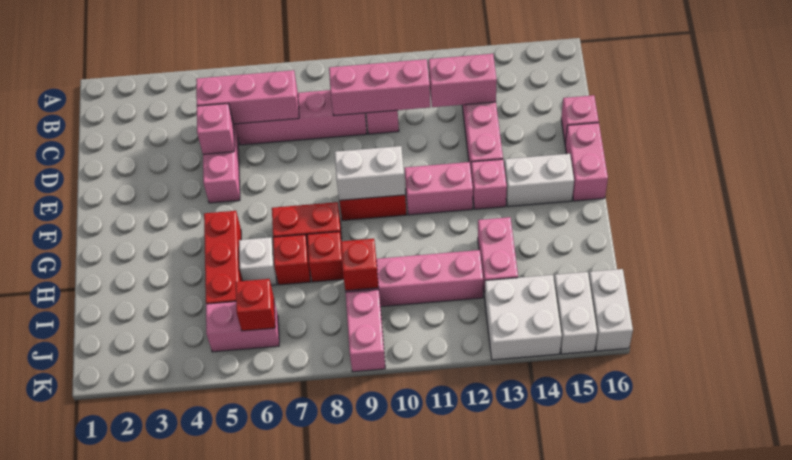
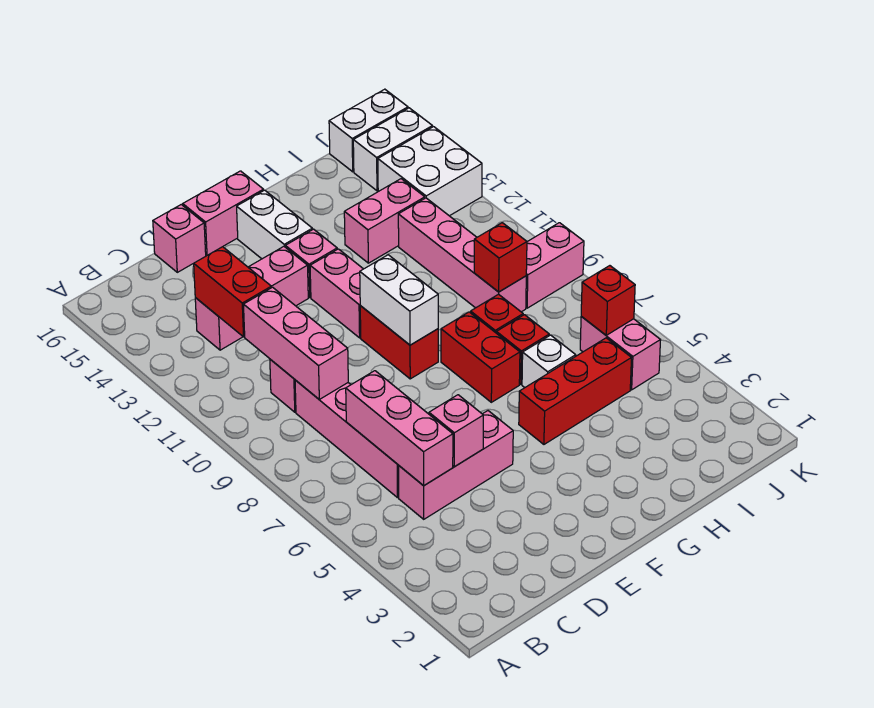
pink 1x2 brick [429,54,497,107] -> red 1x2 brick [194,247,271,337]

